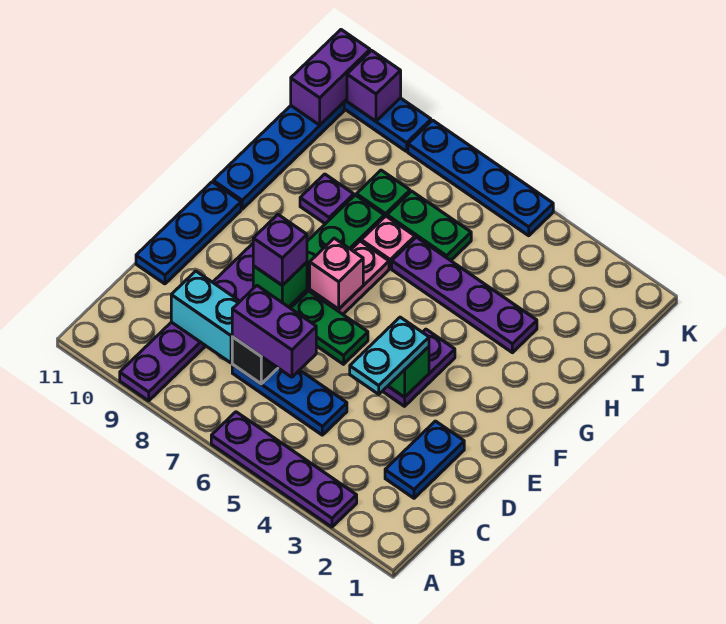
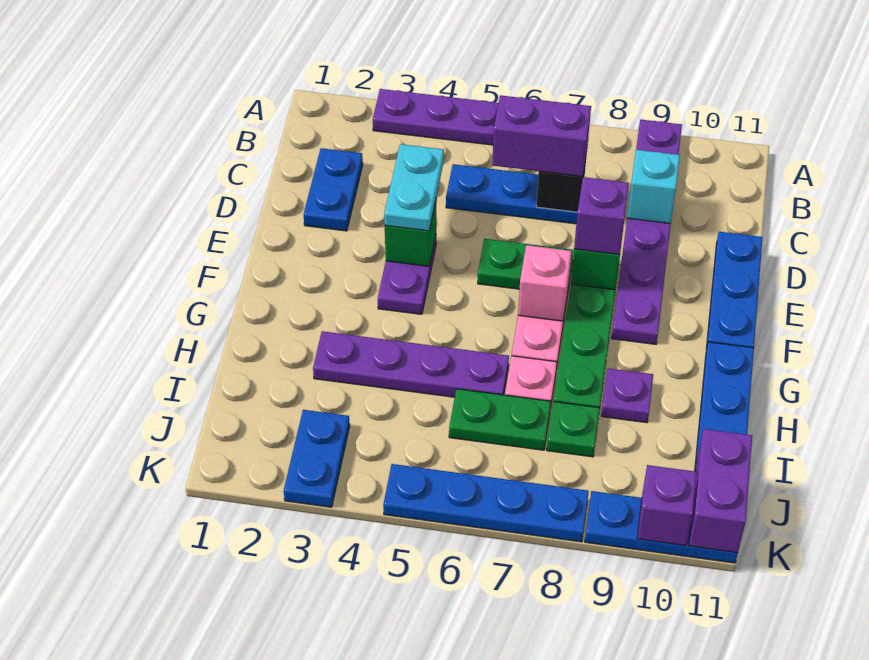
cyan 1x2 brick [171,271,240,363] -> cyan 1x1 brick [627,150,680,224]
none -> blue 1x2 plate [284,410,350,507]

